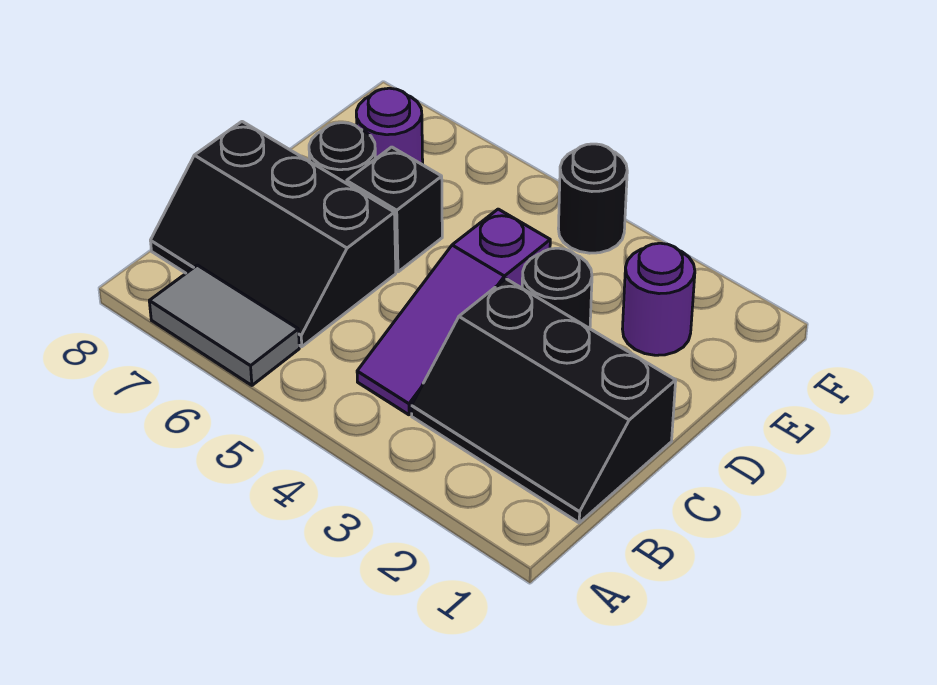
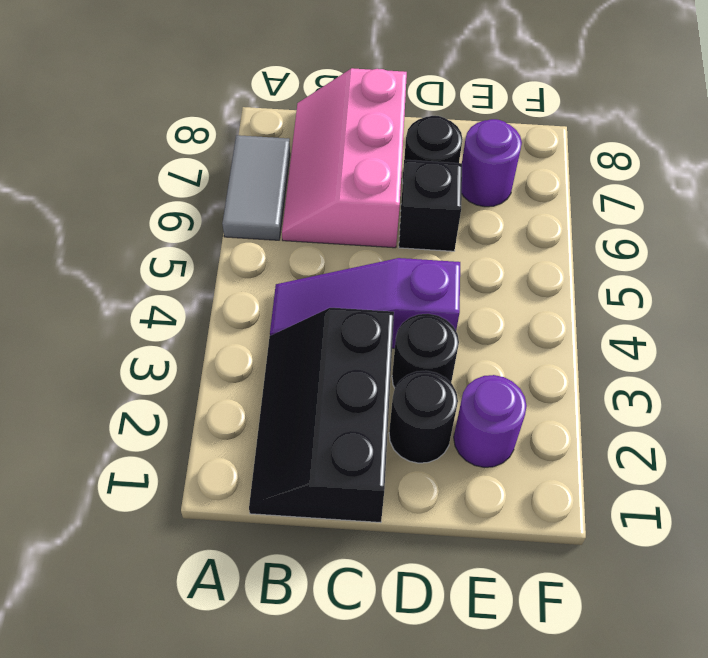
black 2x3 slope [150,122,396,347] -> pink 2x3 slope [282,68,407,248]
black 1x1 round brick [558,144,627,253] -> black 1x1 round brick moved to [389,371,458,463]

